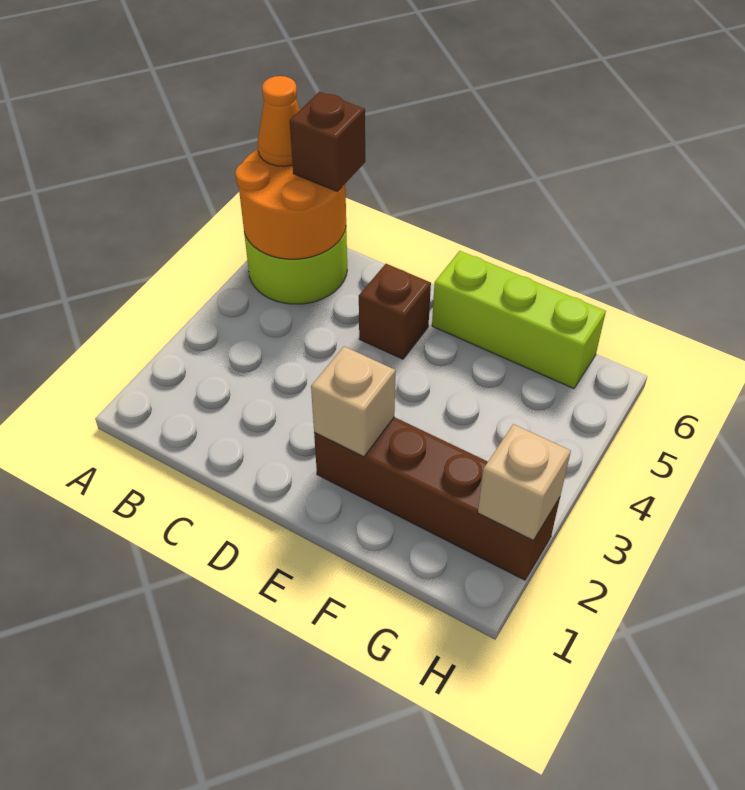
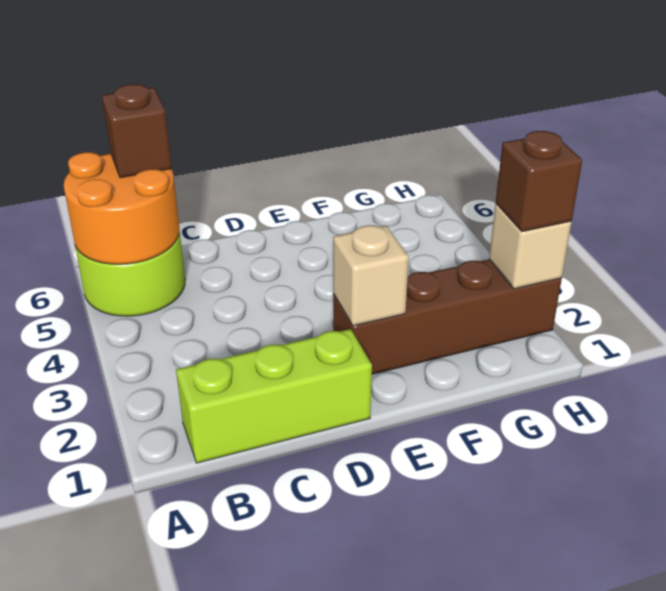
orange 1x1 cone [257,76,300,166] -> none
brown 1x1 brick [359,264,431,359] -> brown 1x1 brick moved to [496,131,582,232]
lime 1x3 brick [432,251,606,389] -> lime 1x3 brick moved to [176,329,372,463]

